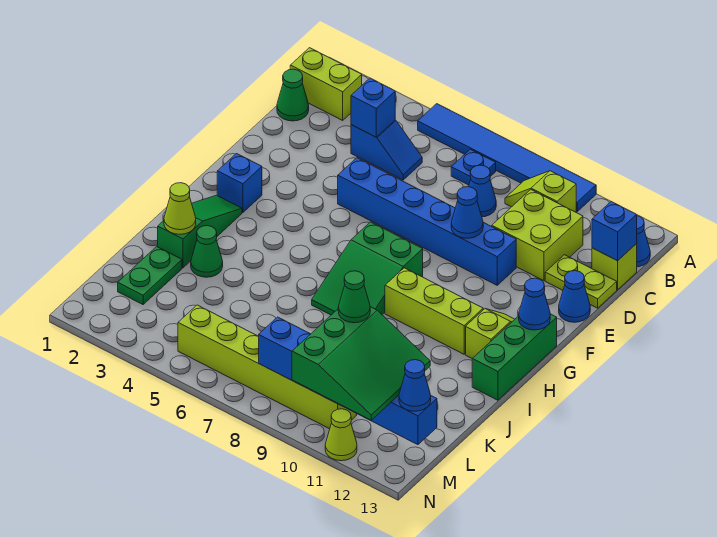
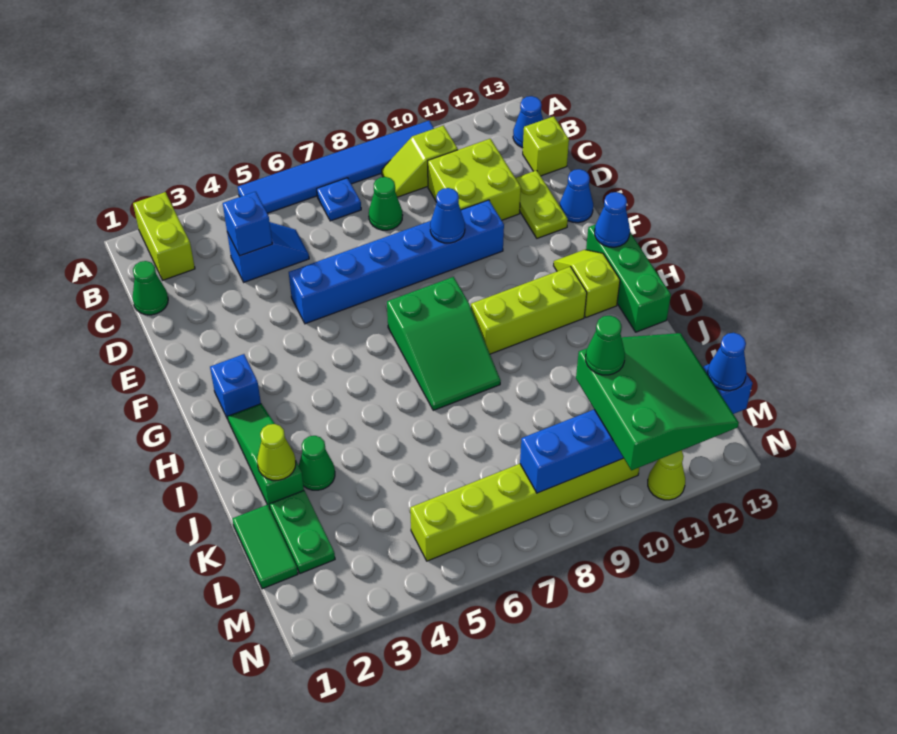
lime 1x2 brick [290,48,362,120] -> lime 1x2 brick turned to [133,192,195,280]
blue 1x1 cone [469,165,496,217] -> green 1x1 cone [369,177,403,230]
blue 1x1 brick [592,202,637,261] -> none
lime 1x2 plate [545,255,617,308] -> lime 1x2 plate turned to [516,170,568,238]
none -> green 1x2 tile [232,505,298,589]

